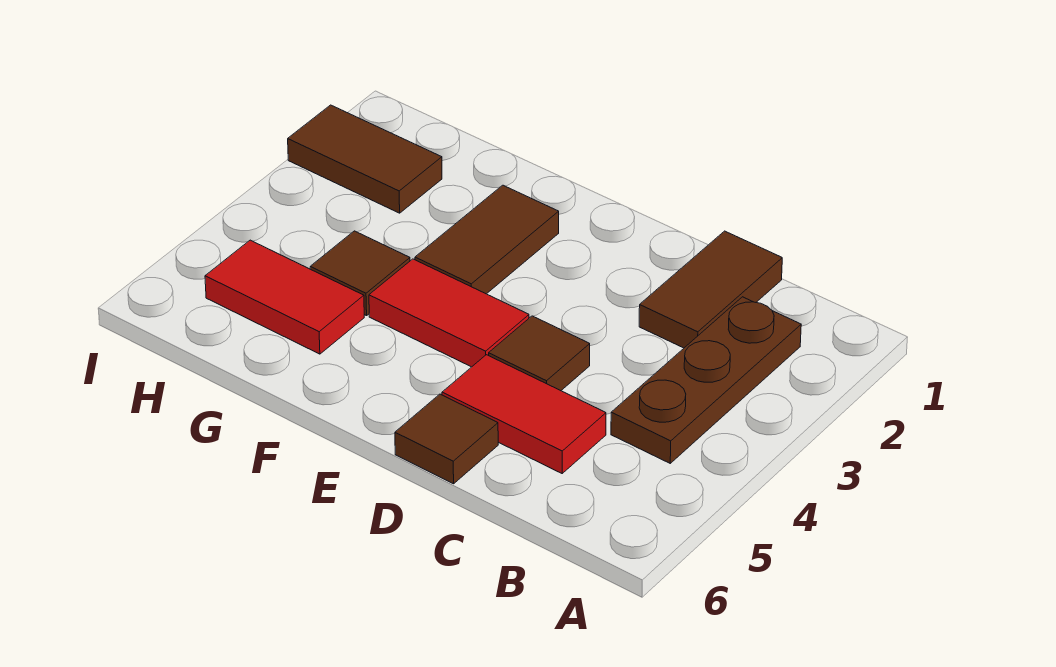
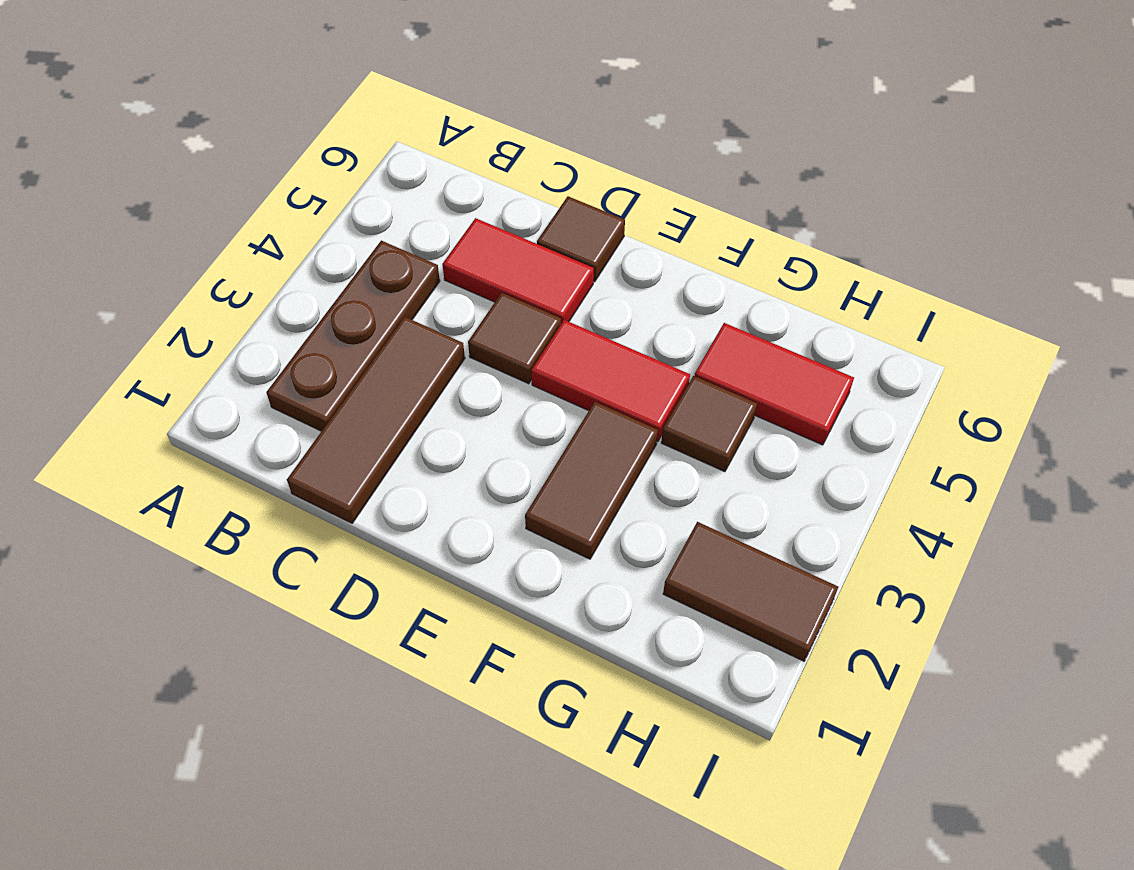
brown 1x2 tile [639,231,782,348] -> brown 1x3 tile [287,317,465,523]

